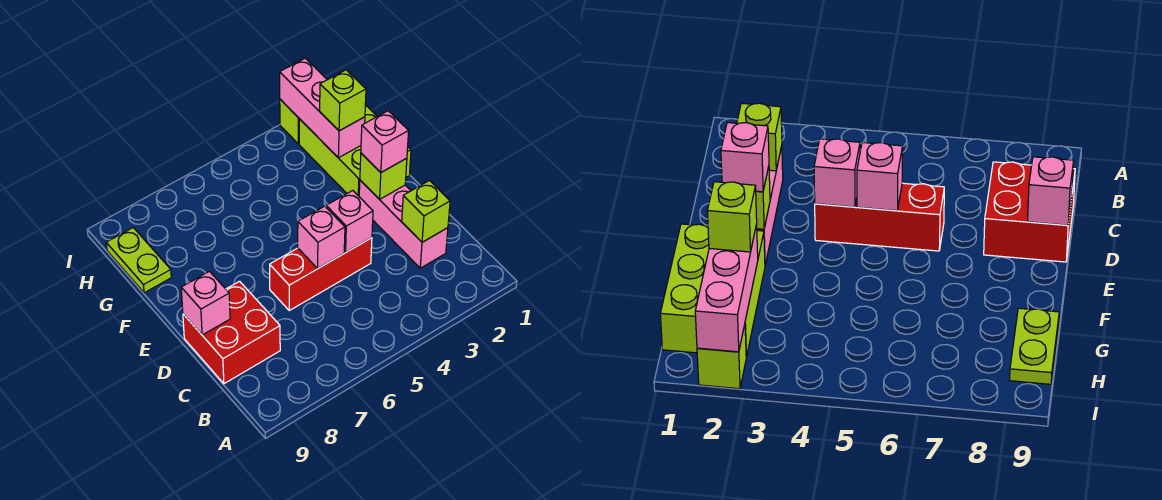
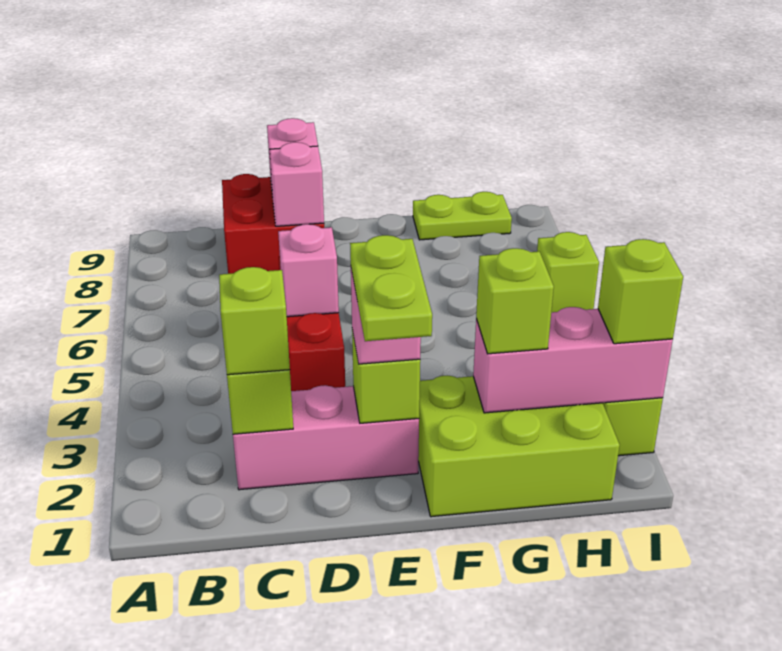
none -> lime 1x1 brick [219,267,290,375]
pink 1x1 brick [326,191,373,252] -> pink 1x1 brick moved to [270,142,324,226]
none -> lime 1x2 plate [350,235,432,341]
none -> lime 1x1 brick [598,239,683,344]
none -> lime 1x1 brick [537,232,599,312]

